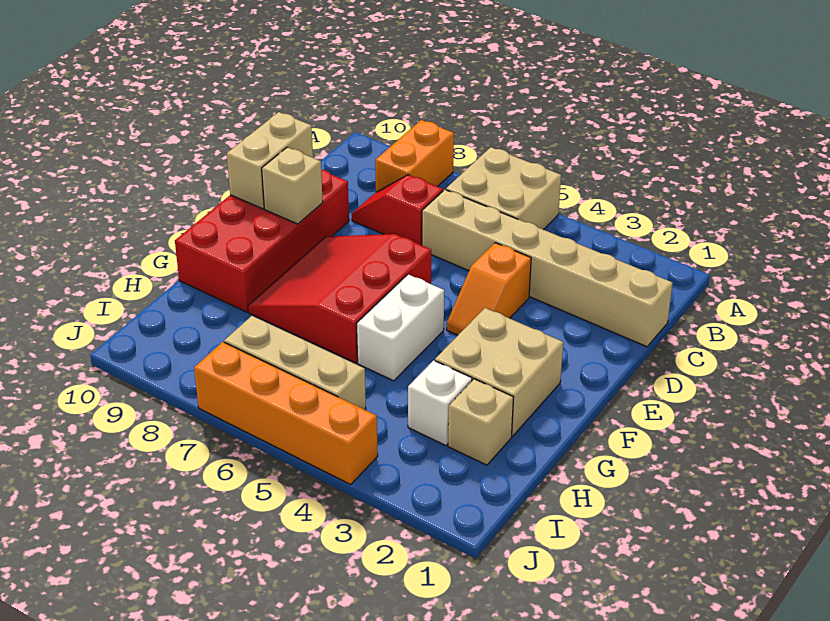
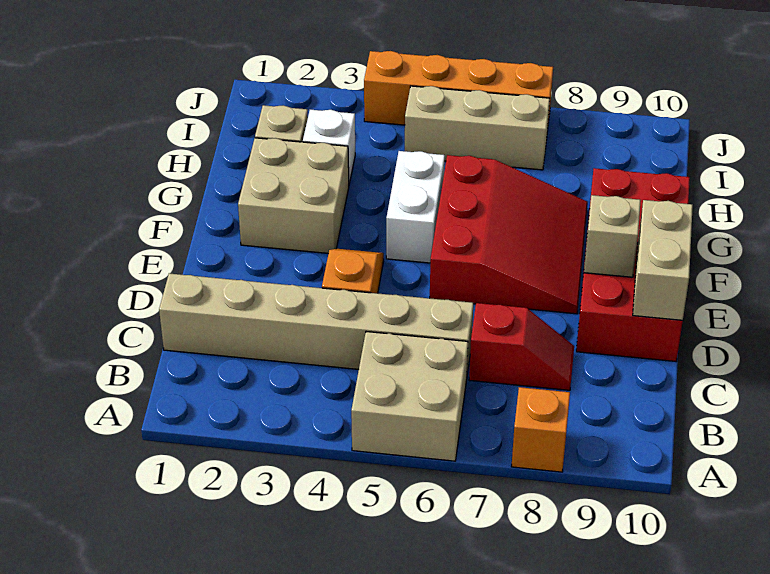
orange 1x2 brick [375,120,454,192] -> orange 1x1 brick [511,387,570,472]

